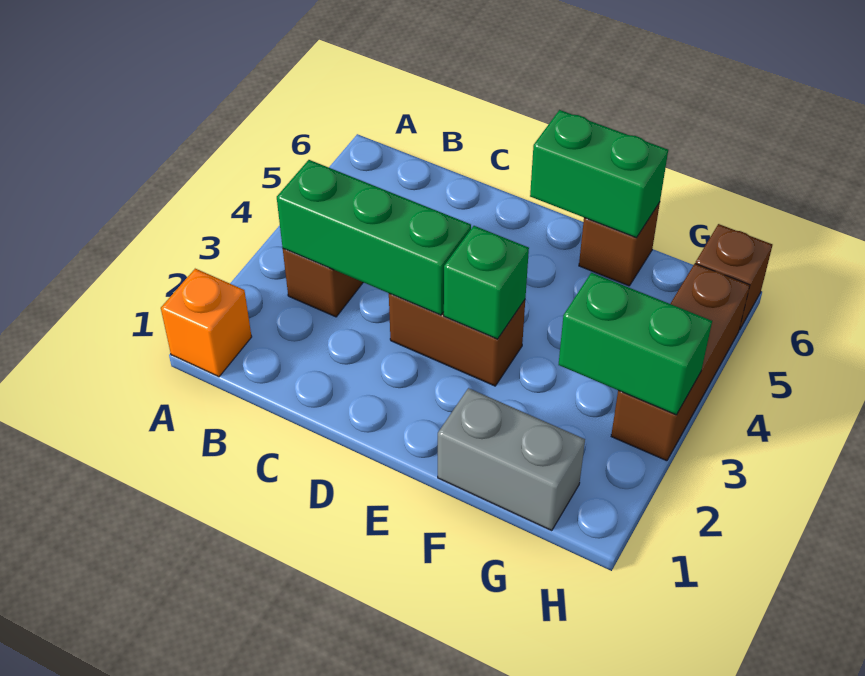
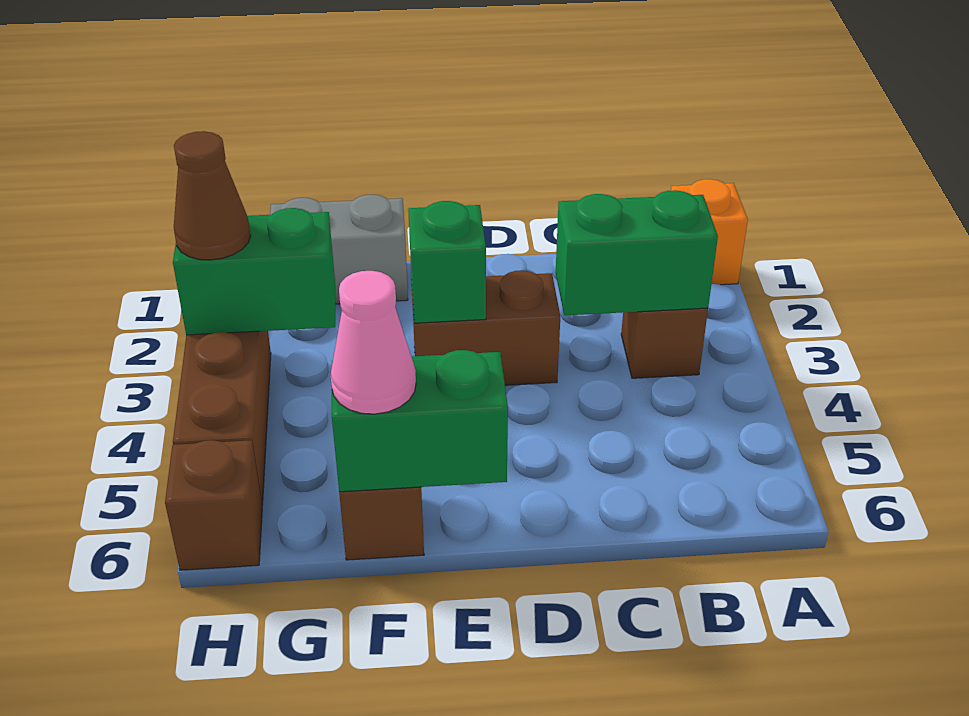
green 1x3 brick [277,160,471,315] -> green 1x2 brick [556,190,718,315]
none -> pink 1x1 cone [330,271,416,414]
none -> brown 1x1 cone [174,131,251,260]

